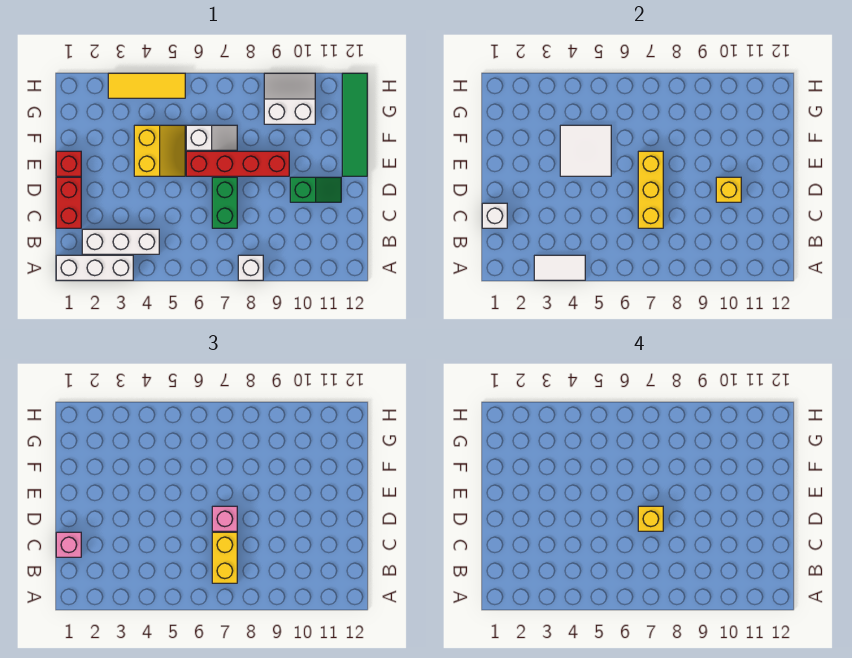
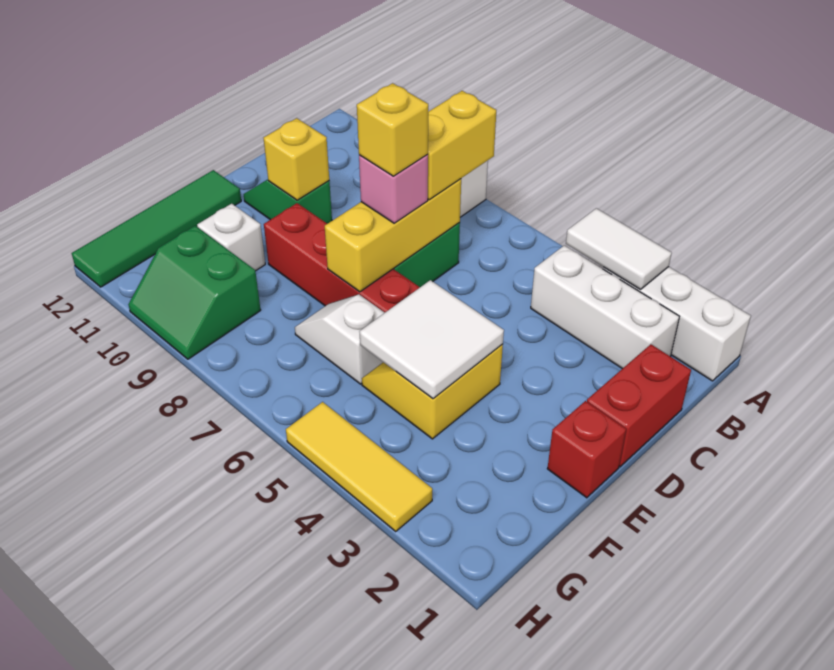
white 1x1 brick [482,203,507,228] -> white 1x1 brick moved to [197,204,265,271]
pink 1x1 brick [56,532,81,557] -> none
white 2x2 slope [264,73,315,124] -> green 2x2 slope [128,226,261,359]

